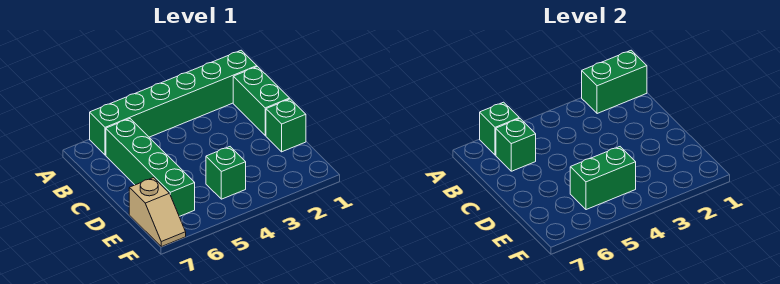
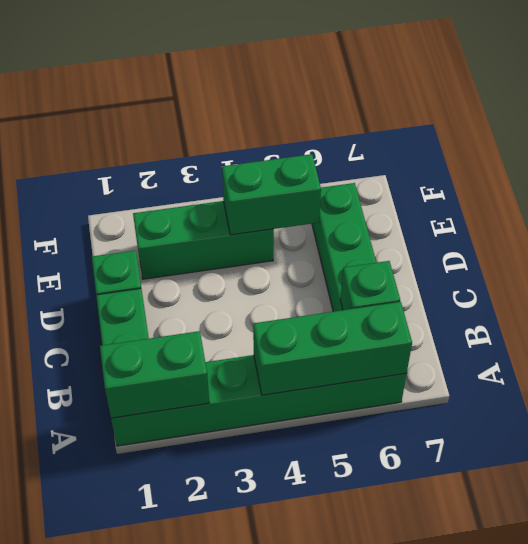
green 1x1 brick [480,102,519,155] -> green 1x3 brick [253,302,412,395]
green 1x1 brick [206,147,246,199] -> green 1x3 brick [133,201,274,279]
tan 1x2 slope [129,178,186,247] -> none

